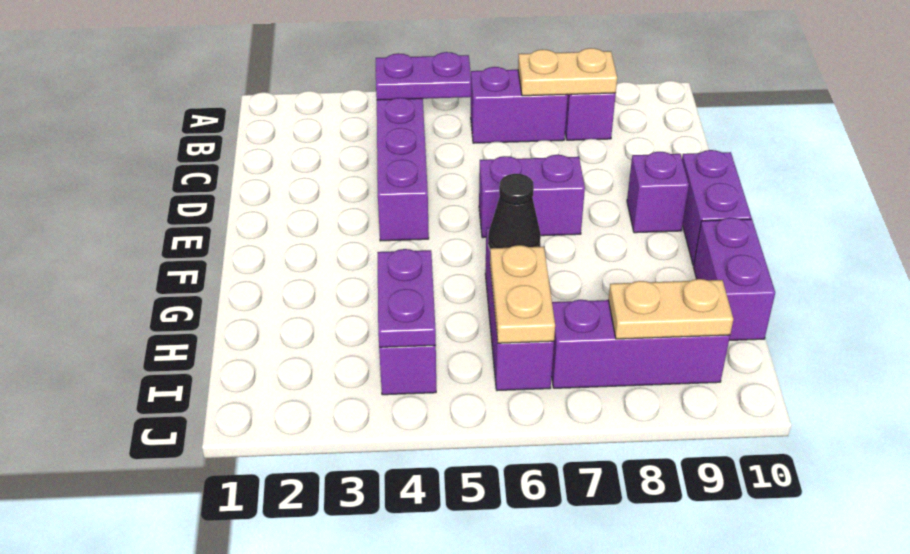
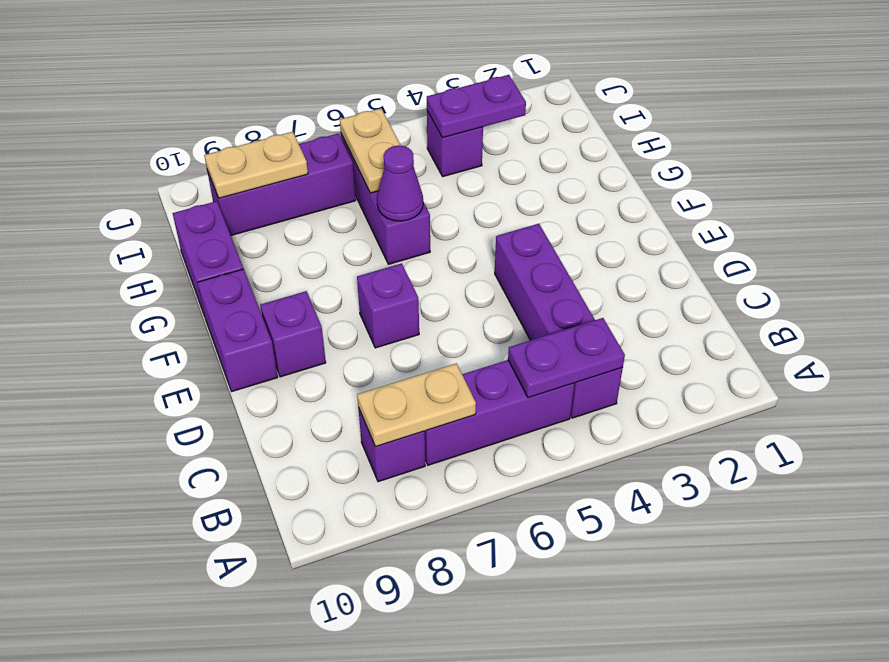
purple 1x2 brick [471,67,568,143] -> purple 1x3 brick [425,360,574,465]
purple 1x2 brick [479,155,585,238] -> purple 1x1 brick [357,263,419,348]
black 1x1 cone [488,174,541,249] -> purple 1x1 cone [377,145,423,221]
purple 1x2 plate [377,249,436,347] -> purple 1x2 plate turned to [427,75,526,138]

